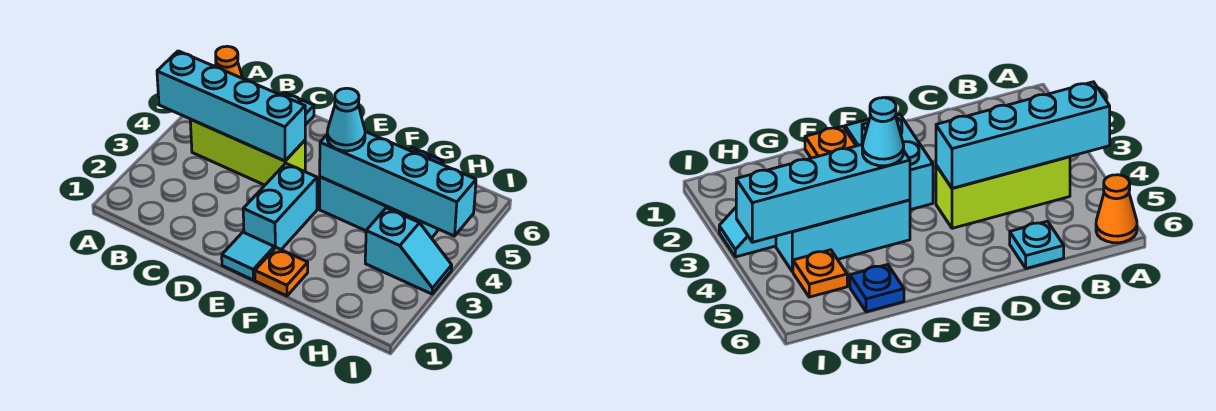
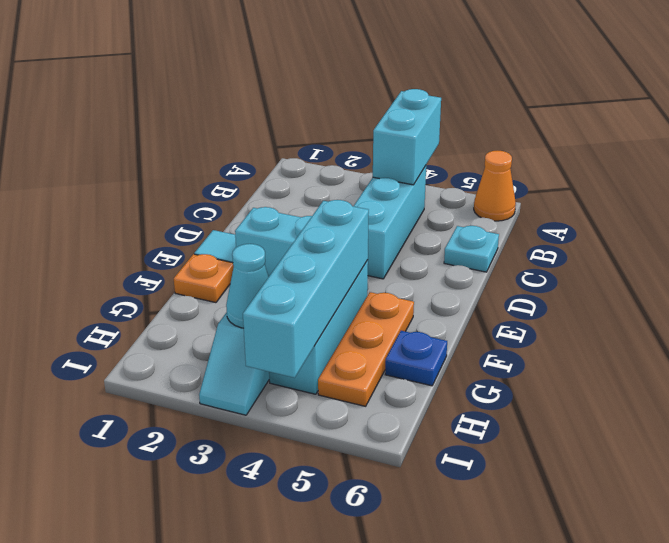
cyan 1x4 brick [157,51,305,161] -> cyan 1x2 brick [373,89,441,185]
lime 1x3 brick [190,119,305,185] -> cyan 1x3 brick [354,166,426,279]
cyan 1x1 cone [327,88,365,151] -> cyan 1x1 cone moved to [226,244,269,328]
orange 1x1 plate [793,250,847,297] -> orange 1x3 plate [318,292,414,406]

